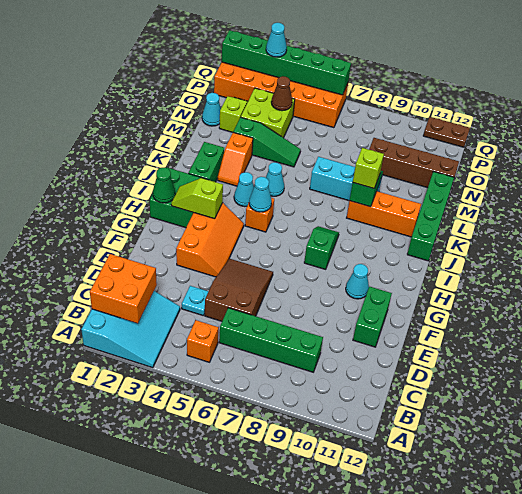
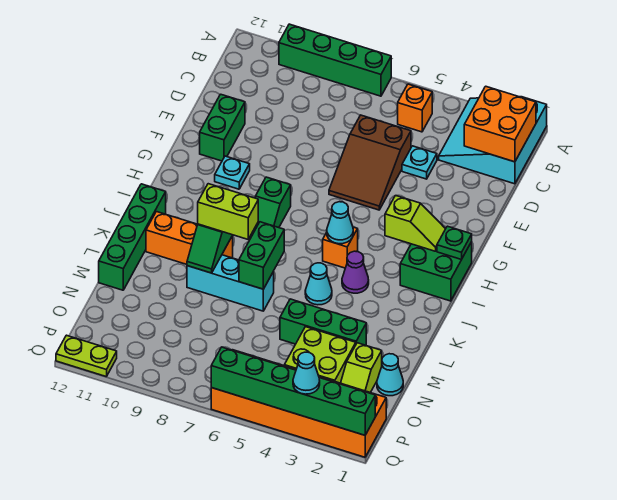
green 1x4 brick [219,308,323,372] -> green 1x4 brick moved to [279,24,391,96]
orange 2x3 slope [176,203,244,277] -> none
cyan 1x1 cone [346,264,369,299] -> cyan 1x1 plate [215,156,250,189]
green 1x1 cone [153,168,175,203] -> green 1x1 plate [437,226,472,259]
green 1x2 brick [188,142,224,182] -> green 1x2 brick moved to [239,222,284,289]
cyan 1x1 cone [234,172,254,207] -> purple 1x1 cone [342,251,369,293]
orange 1x2 slope [218,133,253,186] -> none
lime 1x1 brick [353,148,384,188] -> lime 1x2 brick [198,184,258,239]
green 1x3 slope [233,117,301,167] -> green 1x3 brick [280,299,366,345]
brown 1x4 brick [369,138,459,188] -> none
brown 1x1 cone [271,76,292,111] -> none
brown 1x2 plate [423,117,470,147] -> lime 1x2 plate [56,335,117,377]

